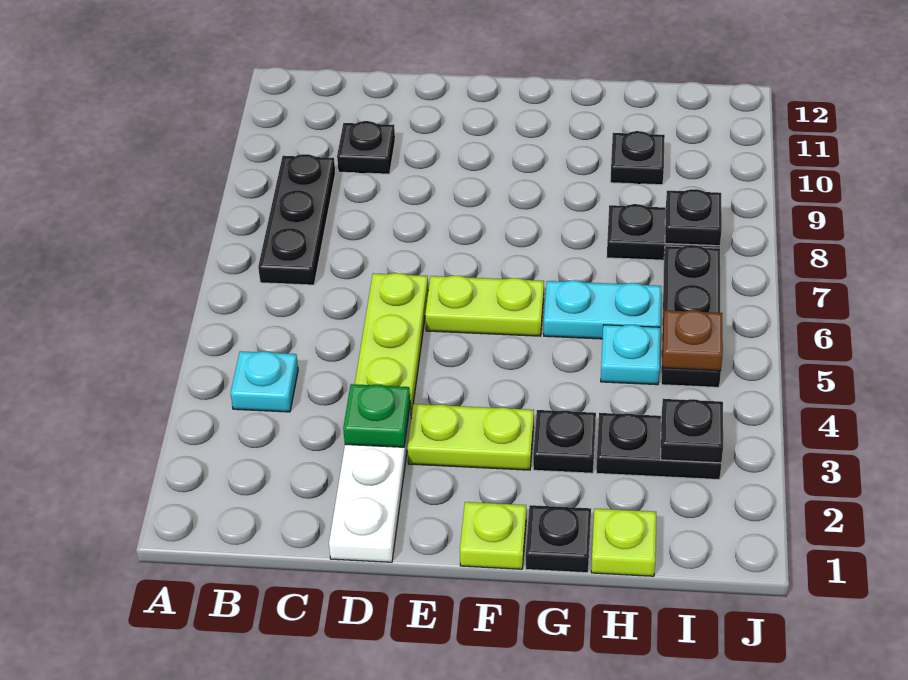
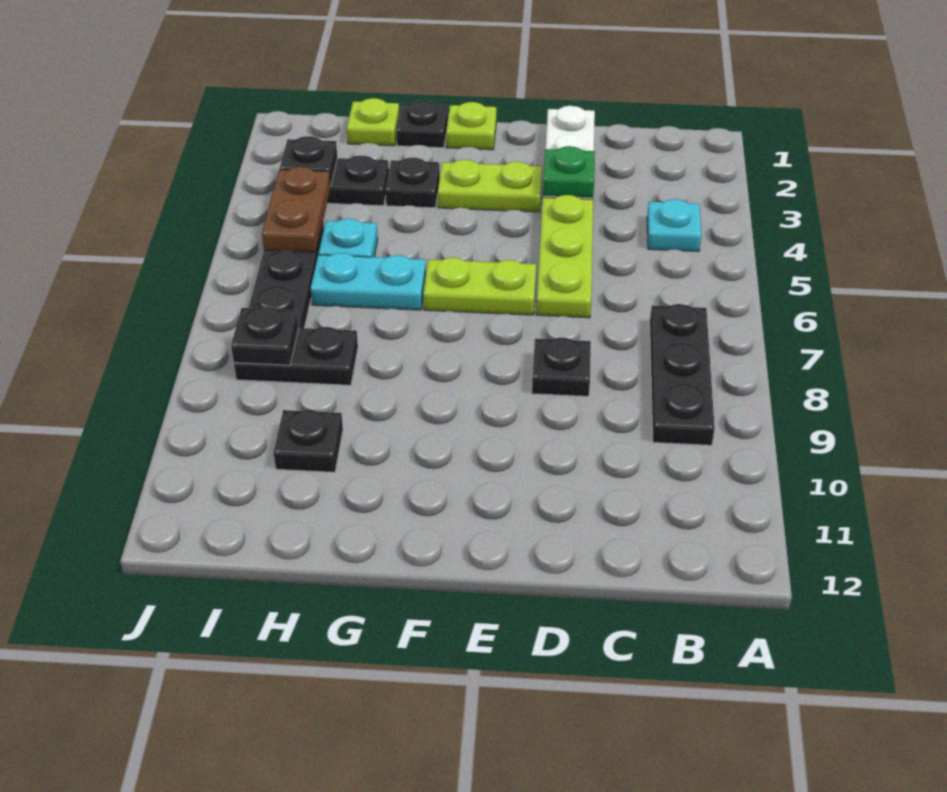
black 1x1 plate [337,121,395,174] -> black 1x1 plate moved to [532,338,591,396]
brown 1x1 plate [662,310,723,371] -> brown 1x2 plate [262,167,330,252]

